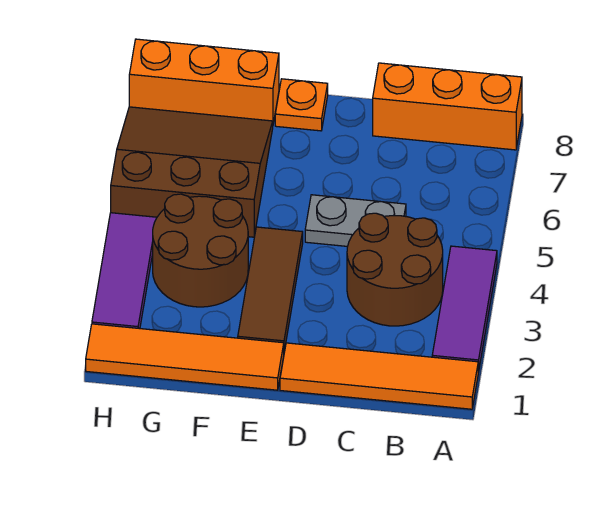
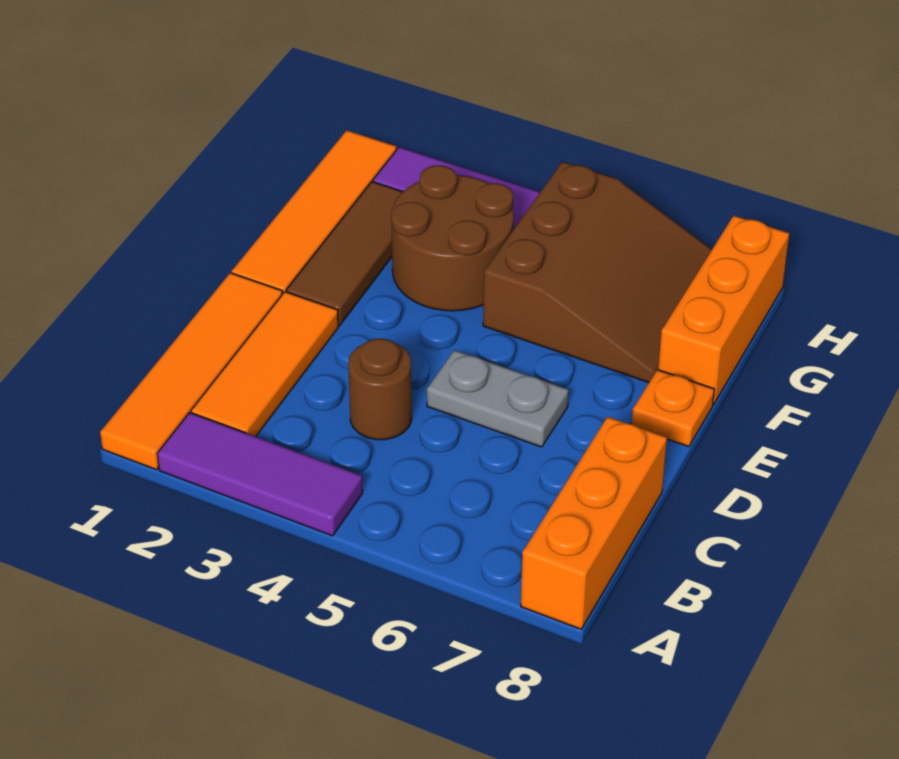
none -> orange 1x3 tile [191,292,338,436]
brown 2x2 round brick [347,213,443,326] -> brown 1x1 round brick [348,338,412,440]
grey 1x2 plate [305,195,406,246] -> grey 1x2 plate turned to [427,350,569,447]
brown 1x3 tile [238,227,303,351] -> brown 1x3 tile turned to [286,182,403,326]

